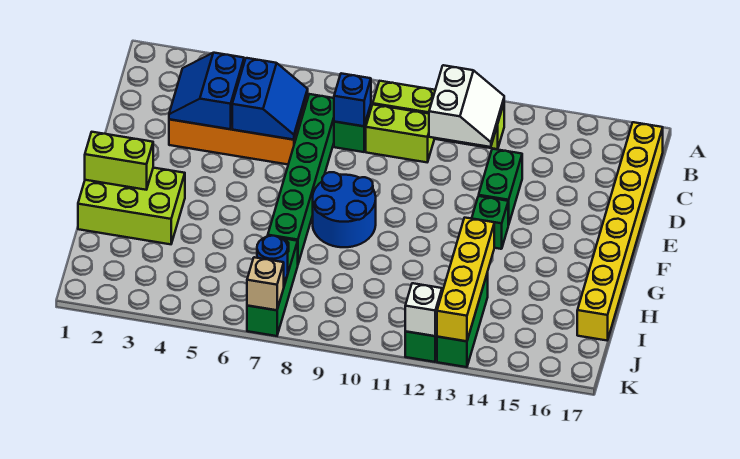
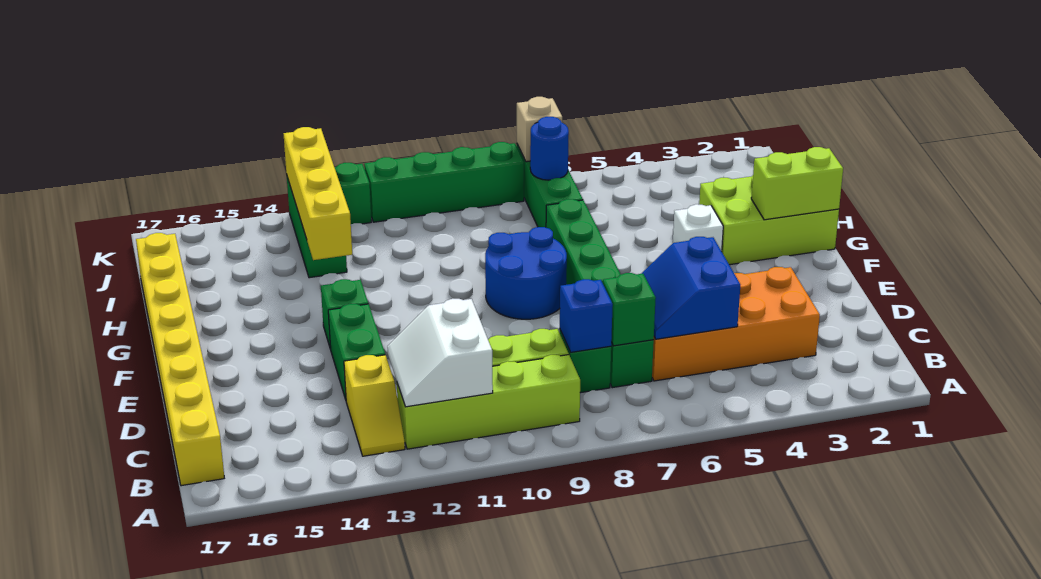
none -> yellow 1x2 slope [344,355,405,456]
blue 2x2 slope [169,53,244,129] -> none
none -> green 1x1 brick [603,273,656,346]
none -> green 1x4 brick [364,142,524,222]
white 1x1 brick [405,283,442,336] -> white 1x1 brick moved to [673,204,723,251]

